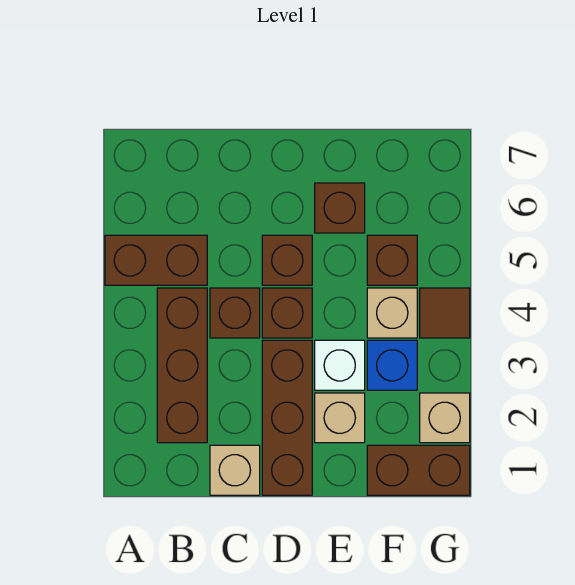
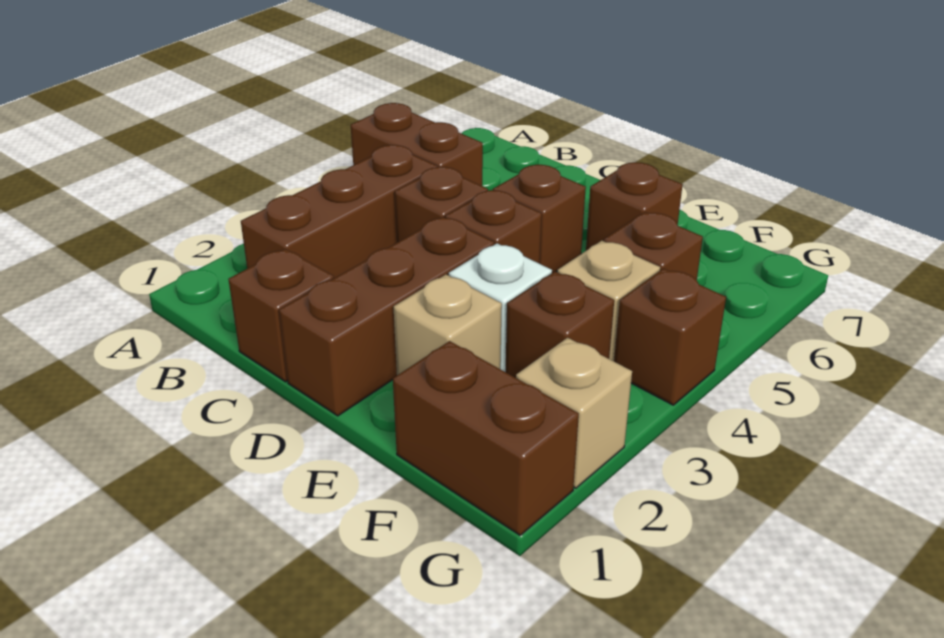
tan 1x1 brick [210,445,260,495] -> brown 1x1 brick [228,249,334,382]
blue 1x1 brick [367,340,417,390] -> brown 1x1 brick [506,272,614,378]
brown 1x1 tile [420,288,470,338] -> brown 1x1 brick [614,269,726,405]

